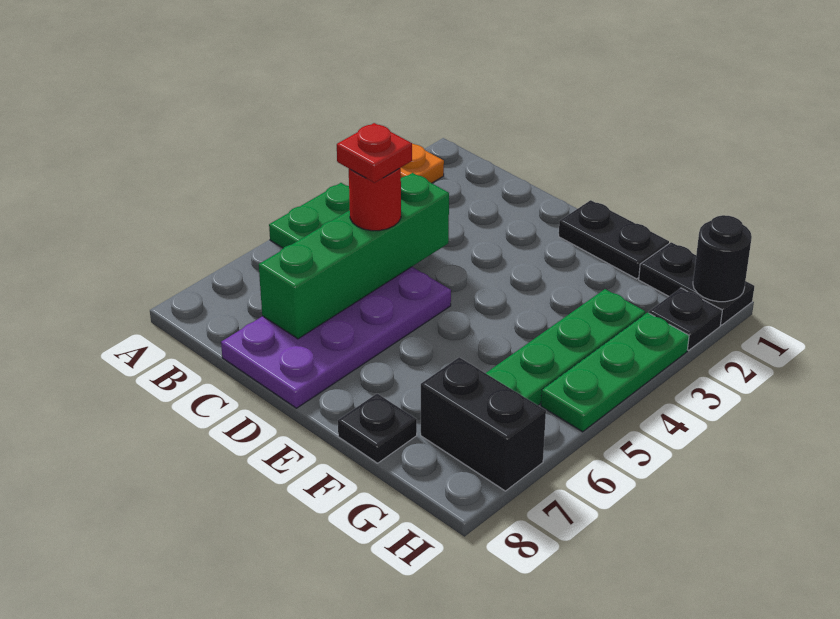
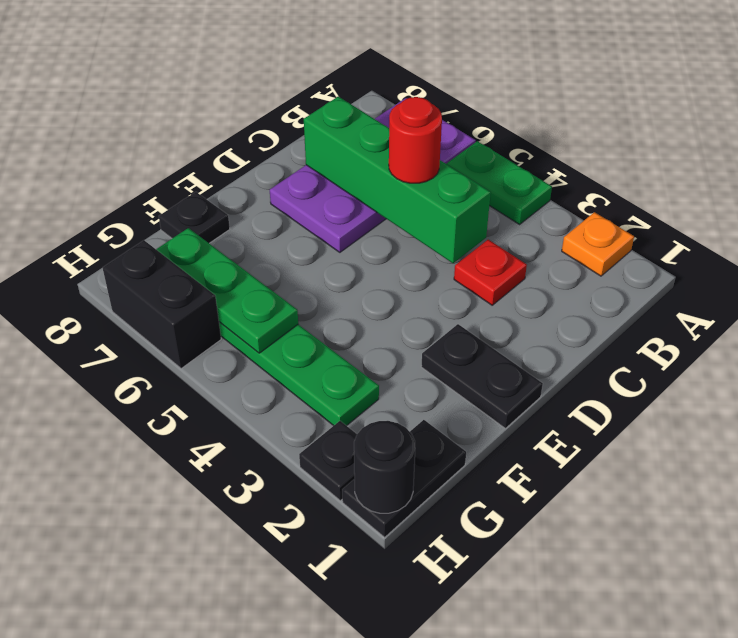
purple 2x4 plate [221,267,451,408] -> purple 2x4 plate turned to [270,98,476,252]
red 1x1 plate [337,123,412,183] -> red 1x1 plate moved to [454,240,527,305]
black 1x2 plate [559,200,669,279] -> black 1x2 plate turned to [421,324,543,429]
black 1x2 brick [421,357,546,491] -> black 1x2 brick turned to [103,240,221,369]
green 1x3 plate [541,313,689,432] -> green 1x3 plate moved to [156,228,298,353]

